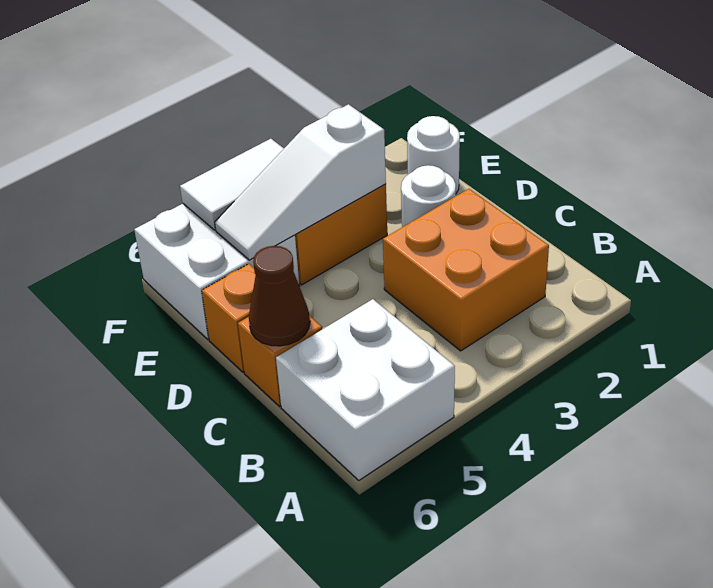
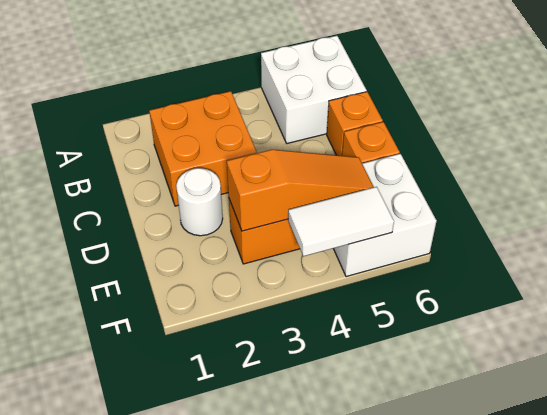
brown 1x1 cone [249,246,310,346] -> none
white 1x1 round brick [407,116,460,193] -> none
white 1x3 slope [215,104,386,260] -> orange 1x3 slope [227,150,374,231]

